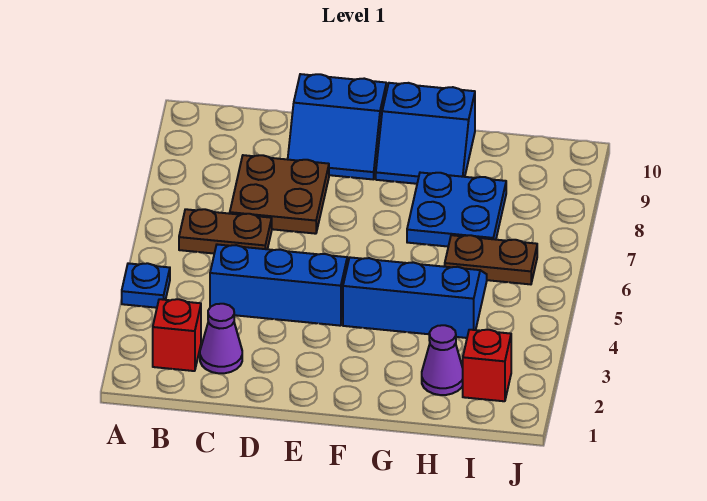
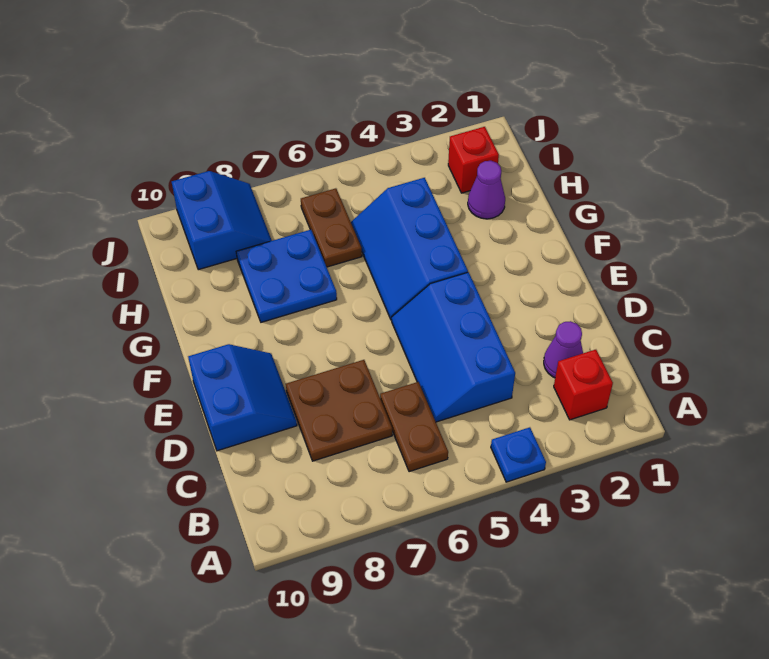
blue 2x2 slope [376,83,475,184] -> blue 2x2 slope moved to [172,171,272,270]

